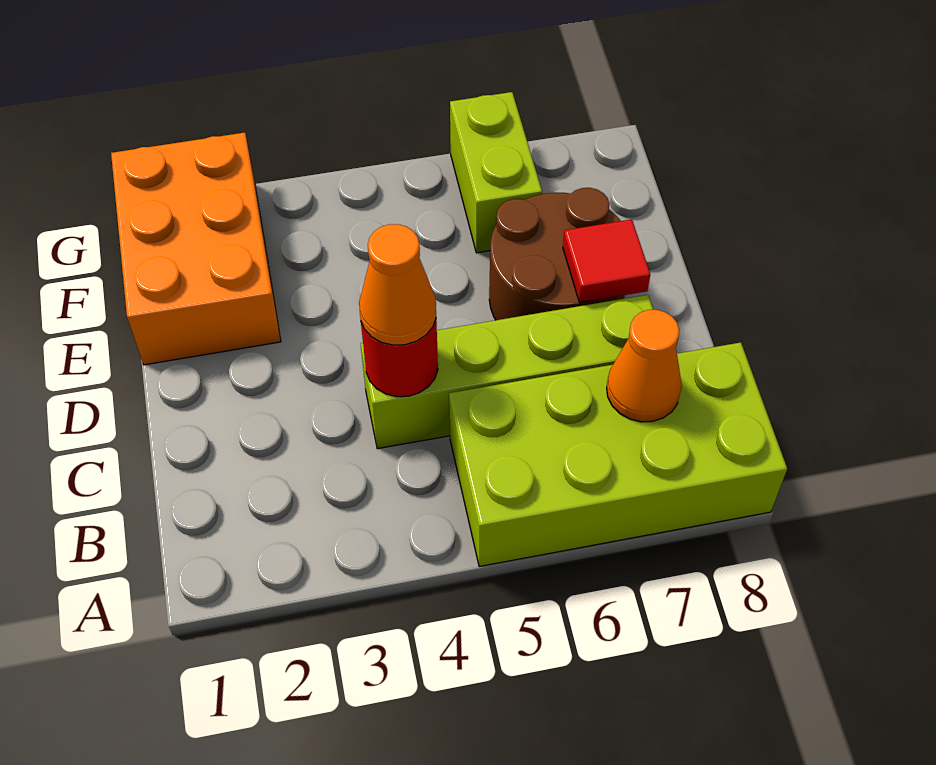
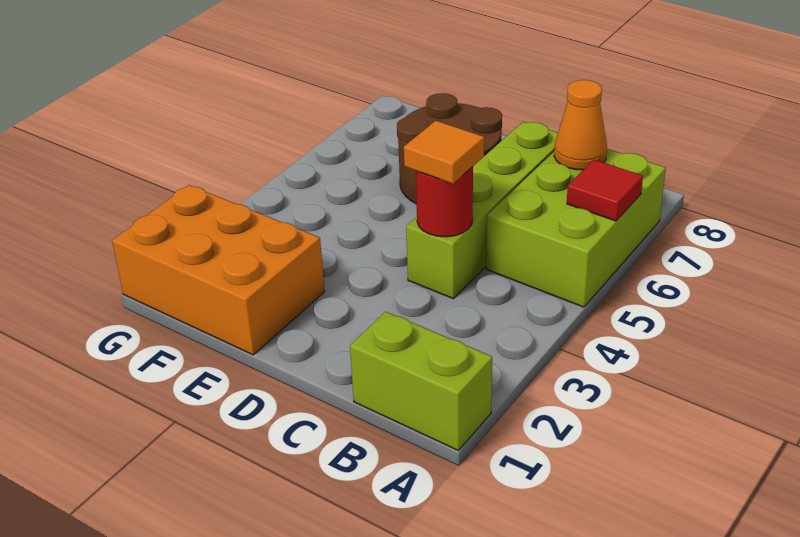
lime 2x4 brick [449,342,787,567] -> lime 2x3 brick [486,149,666,307]
orange 1x1 cone [359,224,436,345] -> orange 1x1 tile [404,121,484,184]
red 1x1 tile [563,219,650,303] -> red 1x1 tile moved to [567,160,643,221]
lime 1x2 brick [450,92,542,253] -> lime 1x2 brick moved to [350,312,492,450]

